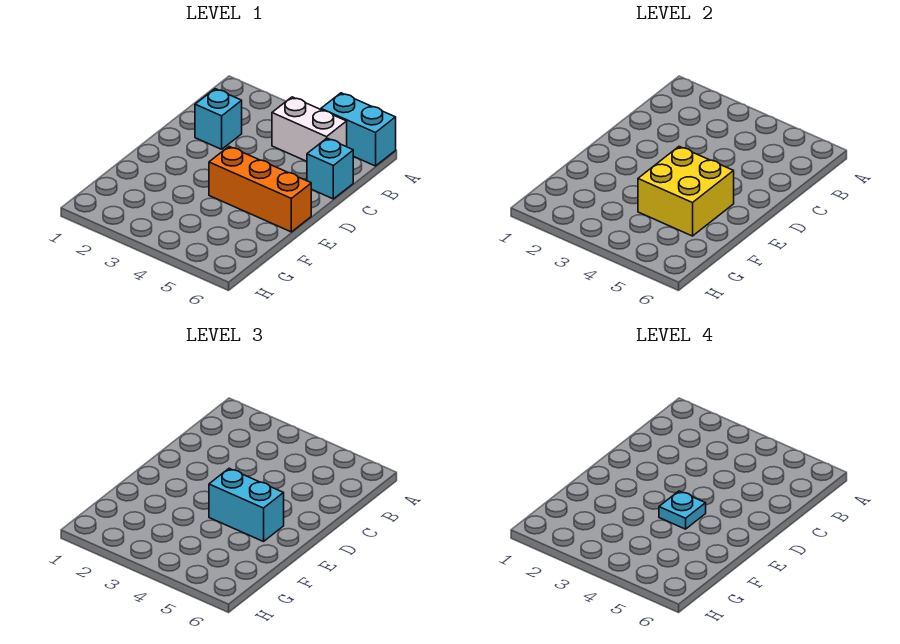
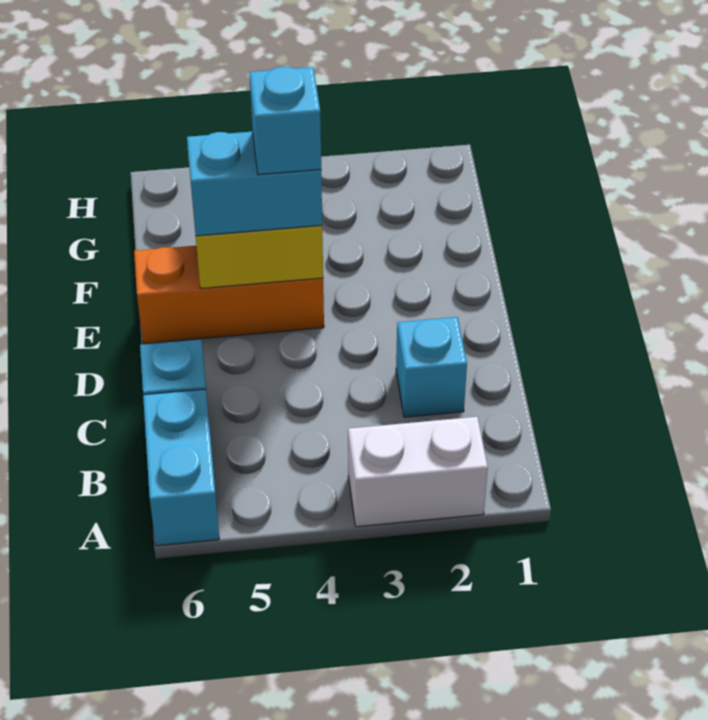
cyan 1x2 brick [321,93,396,166] -> cyan 1x2 brick turned to [143,389,219,546]
white 1x2 brick [272,97,347,161] -> white 1x2 brick moved to [348,417,488,527]
cyan 1x1 plate [659,491,706,529] -> cyan 1x1 brick [249,67,321,175]

